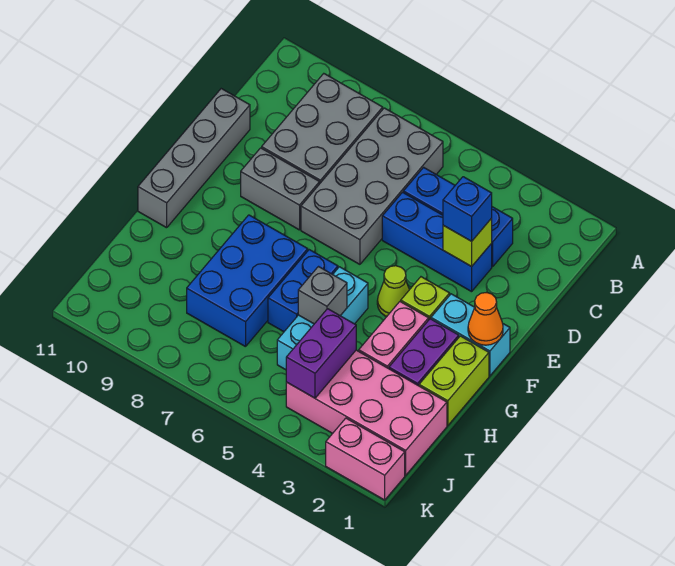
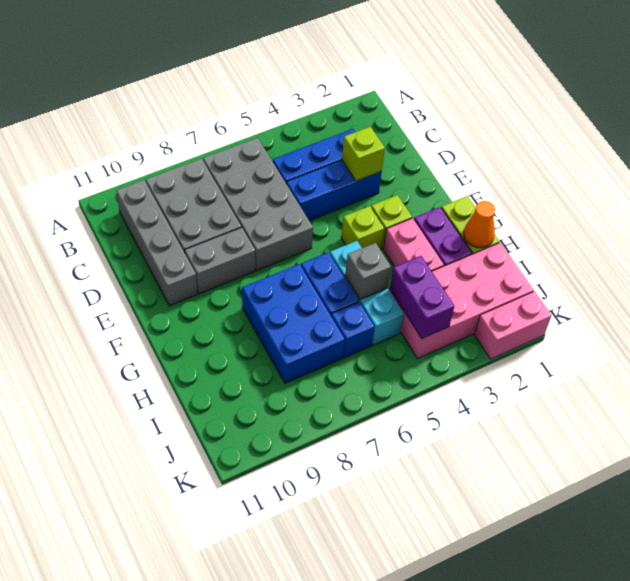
blue 1x1 brick [443,177,492,241] -> blue 1x1 brick moved to [331,302,374,358]
grey 1x4 brick [138,89,250,228] -> grey 1x4 brick moved to [117,180,197,306]
cyan 1x2 brick [431,294,510,376] -> none
orange 1x1 cone [468,293,503,345] -> orange 1x1 cone moved to [464,201,495,248]
lime 1x1 cone [377,266,409,317] -> lime 1x1 brick [341,206,385,250]

